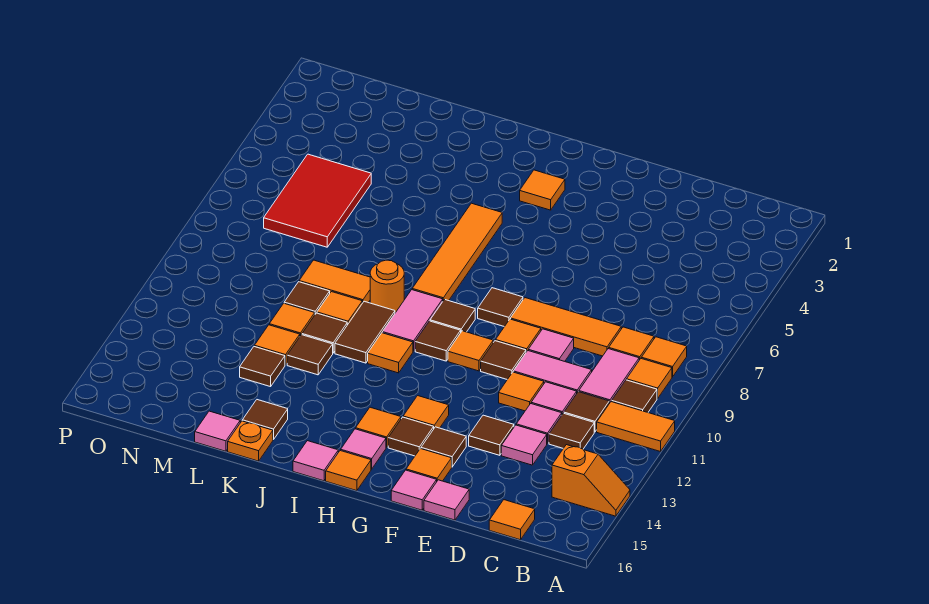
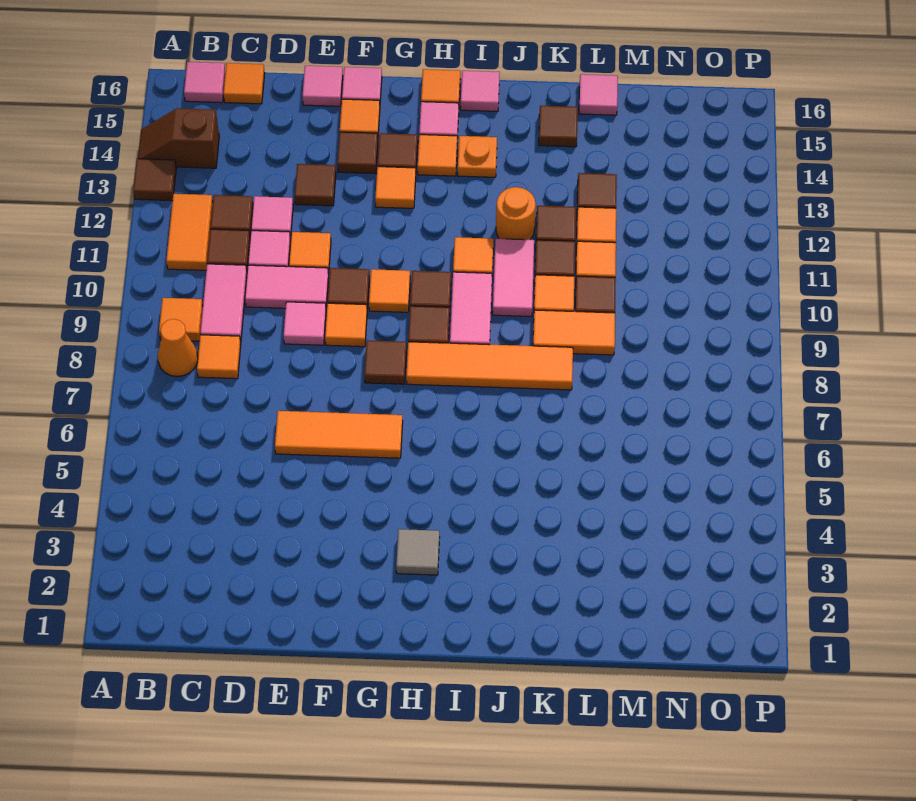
orange 1x2 tile [597,402,675,452] -> orange 1x2 tile turned to [166,194,213,270]
orange 1x2 slope [552,445,630,516] -> brown 1x2 slope [138,108,219,168]
orange 1x1 tile [641,337,687,377] -> orange 1x1 cone [158,319,198,377]
brown 1x1 tile [612,380,657,412] -> brown 1x1 tile moved to [133,159,176,201]
orange 1x3 tile [511,298,621,356] -> orange 1x3 tile moved to [275,411,403,458]
pink 1x1 tile [501,425,547,465] -> pink 1x1 tile moved to [184,62,226,103]
orange 1x1 tile [520,170,565,210] -> grey 1x1 tile [396,529,440,575]
orange 1x4 tile [412,203,502,301] -> orange 1x4 tile turned to [406,342,573,390]
orange 1x1 round brick [370,260,404,313] -> orange 1x1 round brick moved to [496,187,536,240]
brown 1x2 tile [335,301,395,363] -> pink 1x2 tile [493,239,534,317]
orange 1x1 plate [228,421,273,461] -> orange 1x1 plate moved to [458,136,497,177]
red 2x3 tile [264,154,371,247] -> none

